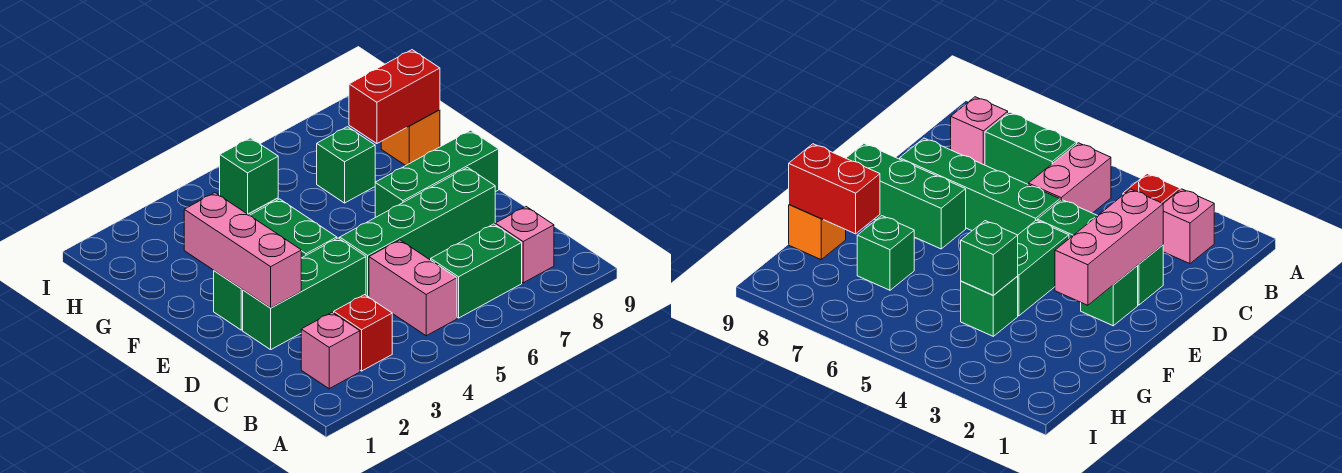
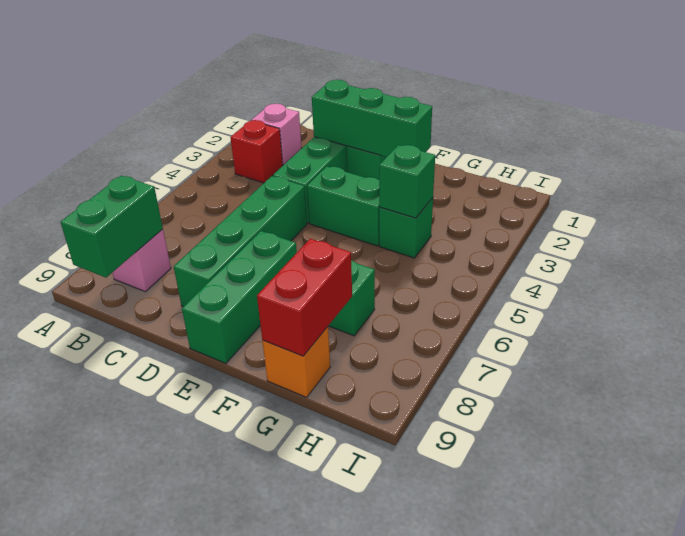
pink 1x2 brick [369,240,457,336] -> none
green 1x2 brick [431,224,522,318] -> green 1x2 brick moved to [61,176,163,278]
pink 1x3 brick [184,193,301,308] -> green 1x3 brick [312,80,432,157]

